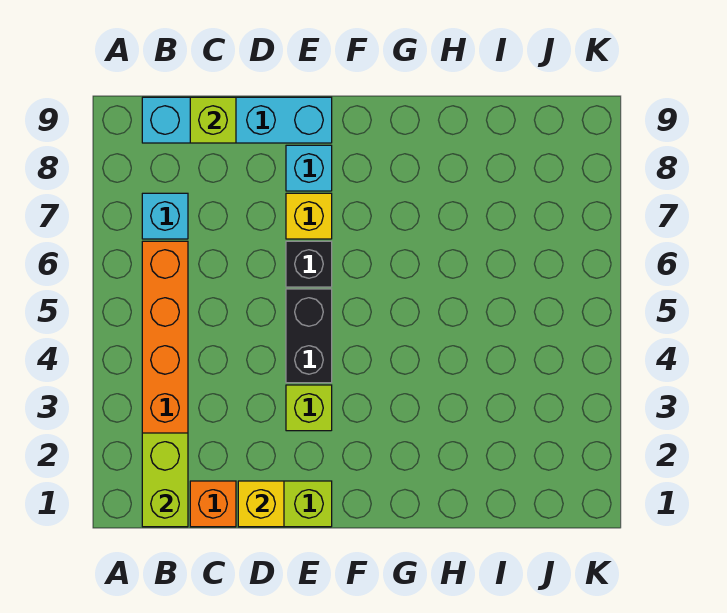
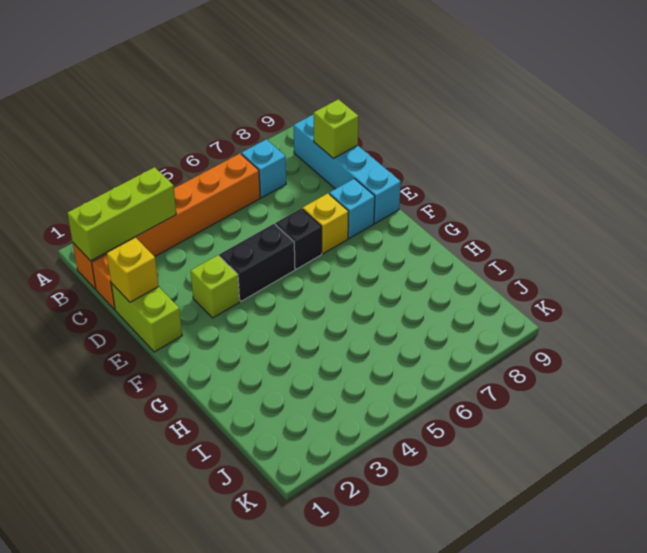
lime 1x2 brick [142,433,188,527] -> lime 1x3 brick [67,167,176,261]

